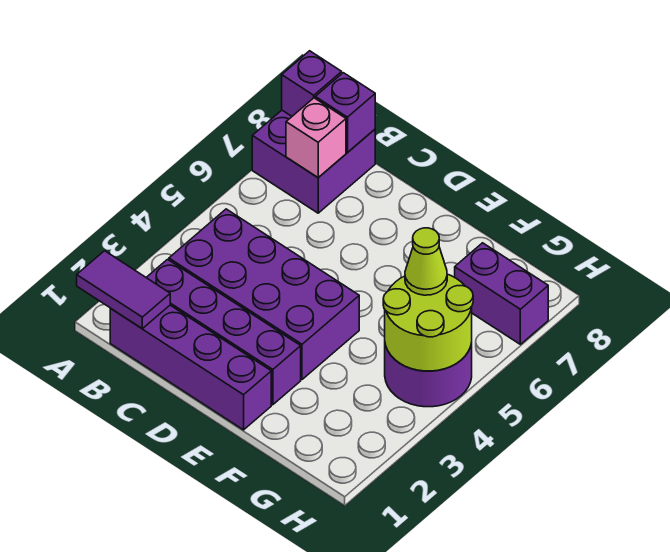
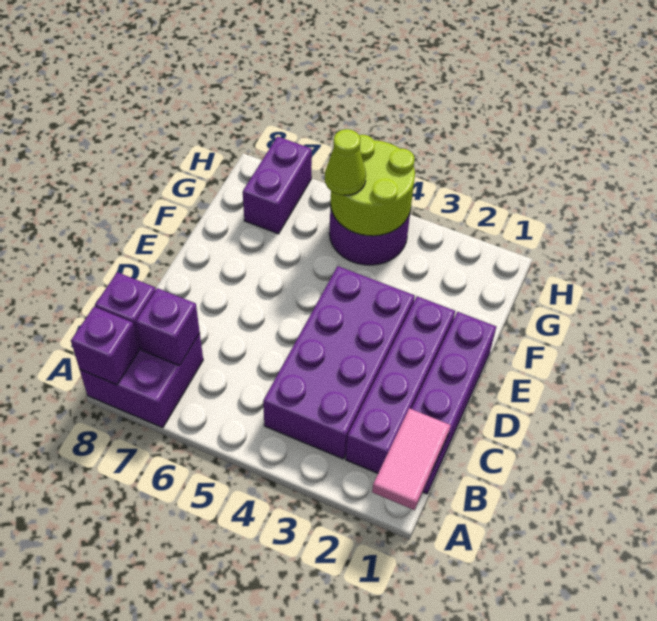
purple 1x2 tile [77,251,170,328] -> pink 1x2 tile [372,408,451,510]
pink 1x1 brick [286,98,346,178] -> purple 1x1 brick [136,288,200,365]

